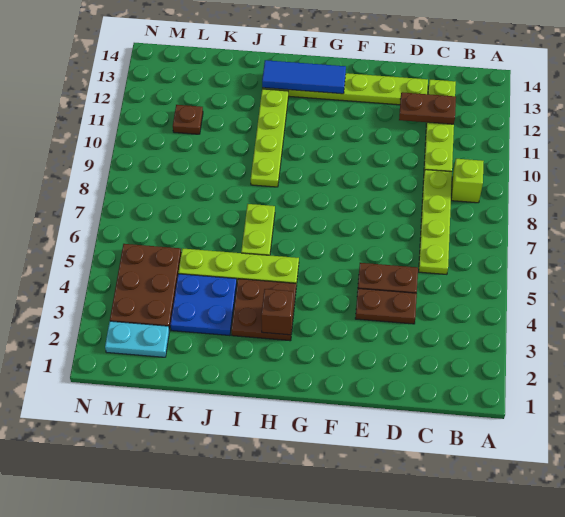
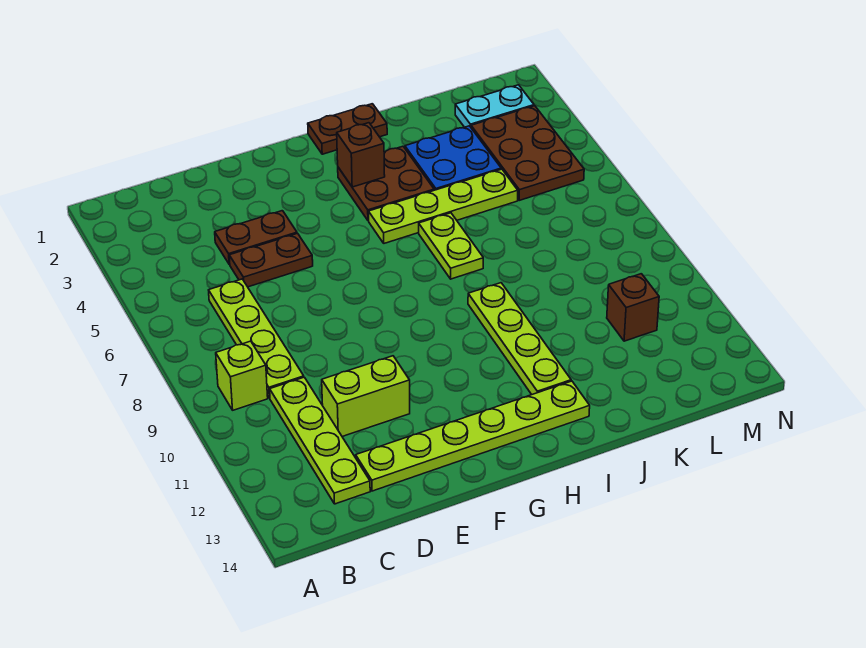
brown 1x2 plate [399,92,456,124] -> brown 1x2 plate moved to [308,104,387,154]
none -> lime 1x2 brick [322,356,410,437]
blue 1x3 tile [262,60,346,94] -> none
brown 1x1 plate [173,105,203,134] -> brown 1x1 brick [607,274,659,341]

